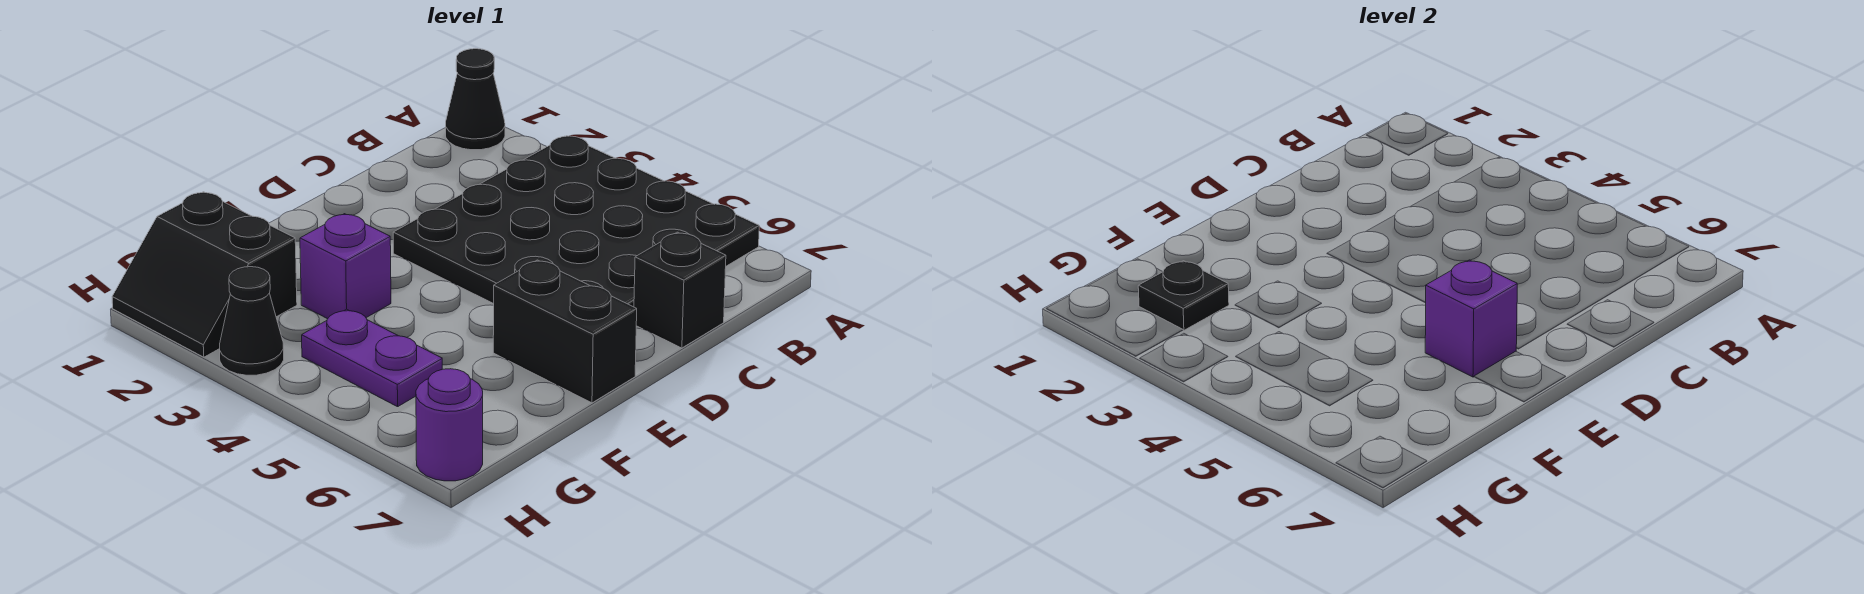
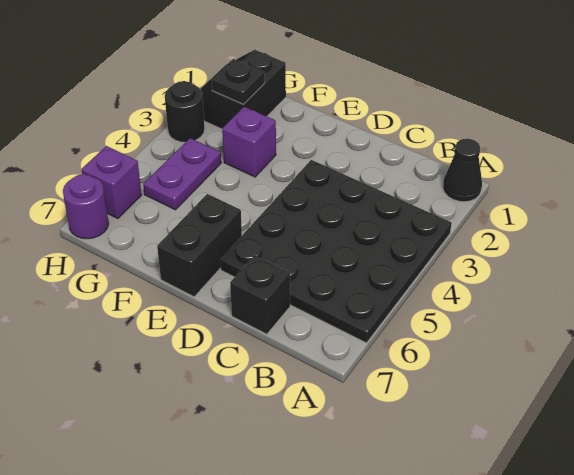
purple 1x1 brick [1425,260,1517,377] -> purple 1x1 brick moved to [82,146,142,219]
black 1x1 cone [220,267,284,375] -> black 1x1 round brick [165,81,205,142]

